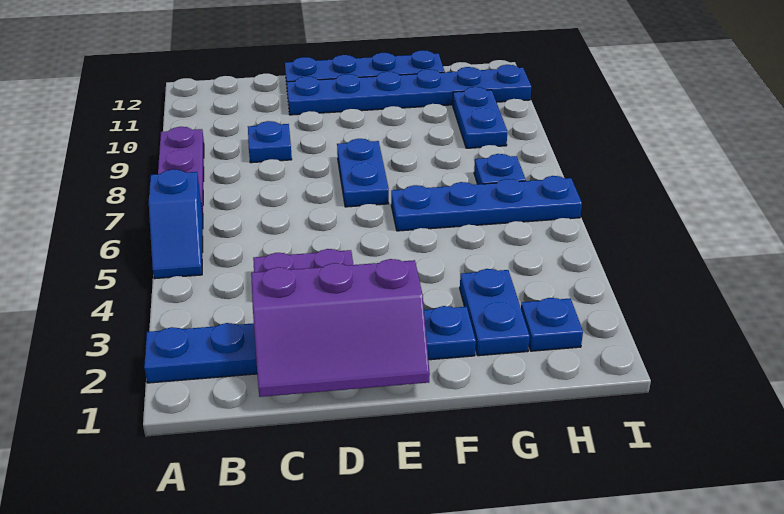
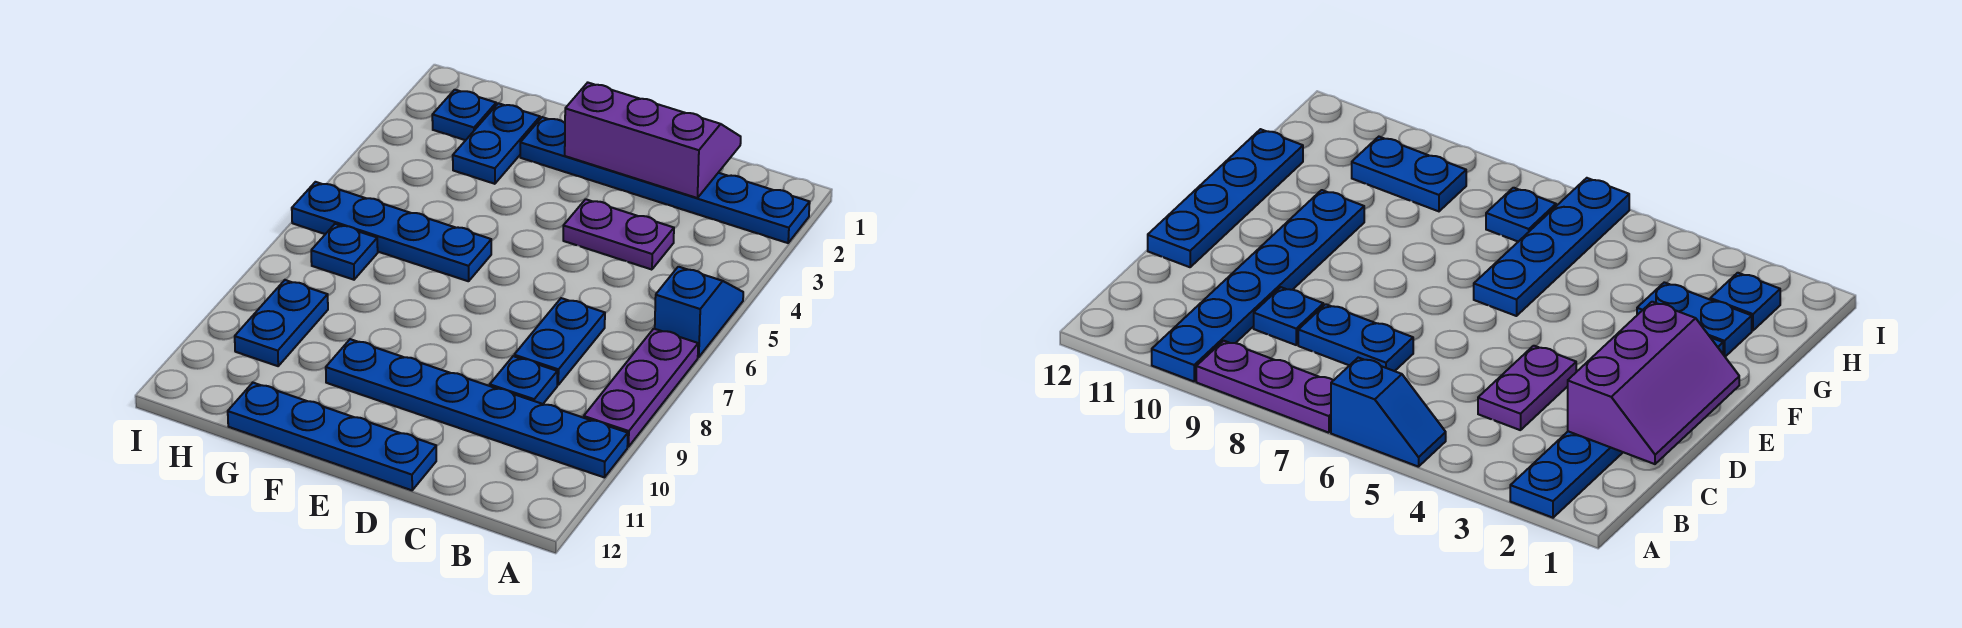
blue 1x6 plate [287,65,531,115] -> blue 1x6 plate moved to [326,339,628,478]
blue 1x2 plate [337,139,389,207] -> blue 1x2 plate moved to [514,298,605,385]

